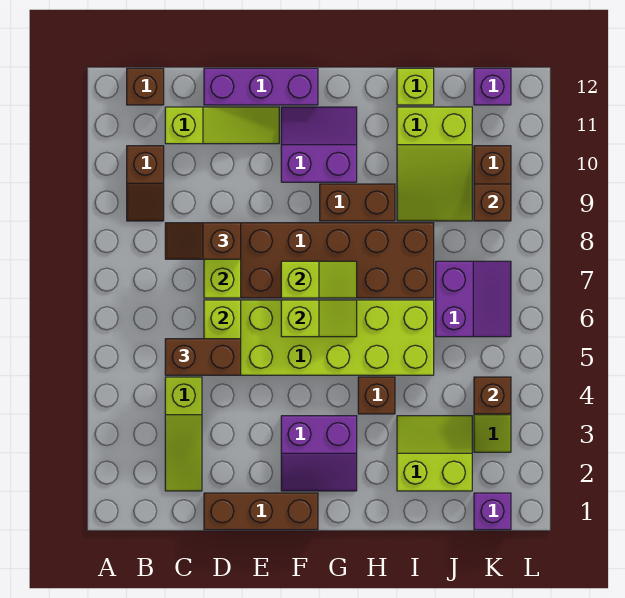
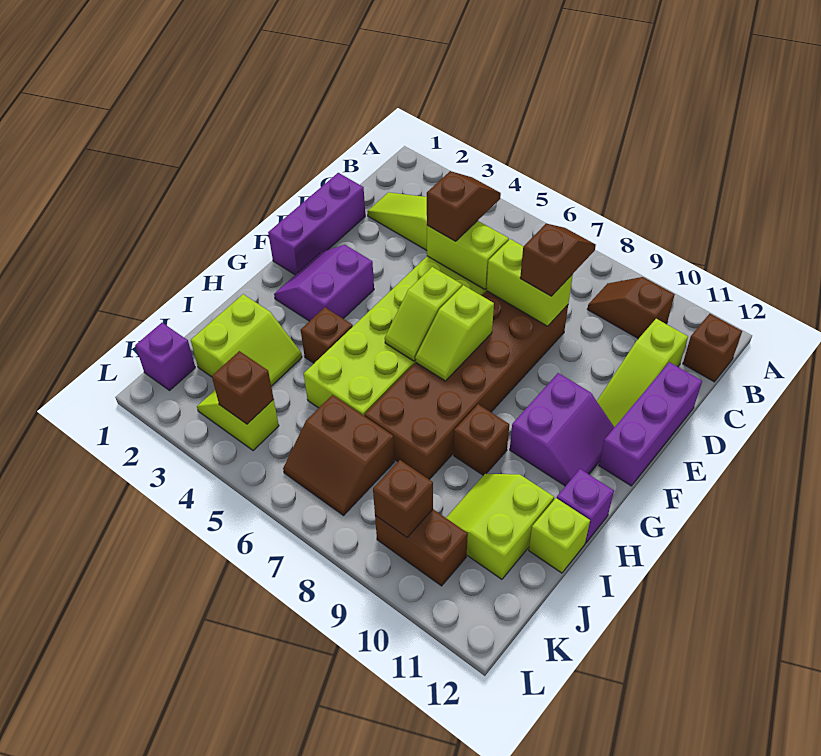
brown 1x2 brick [165,339,241,375] -> brown 1x2 slope [427,171,501,241]
brown 1x3 brick [204,493,318,530] -> purple 1x3 brick [268,173,365,275]
brown 1x2 brick [320,184,395,221] -> brown 1x1 brick [454,404,509,475]
lime 2x3 slope [397,107,472,221] -> lime 2x2 slope [446,474,554,579]
purple 2x2 slope [436,261,511,337] -> brown 2x2 slope [283,395,395,515]
purple 1x1 brick [474,68,511,105] -> purple 1x1 brick moved to [557,469,614,543]

